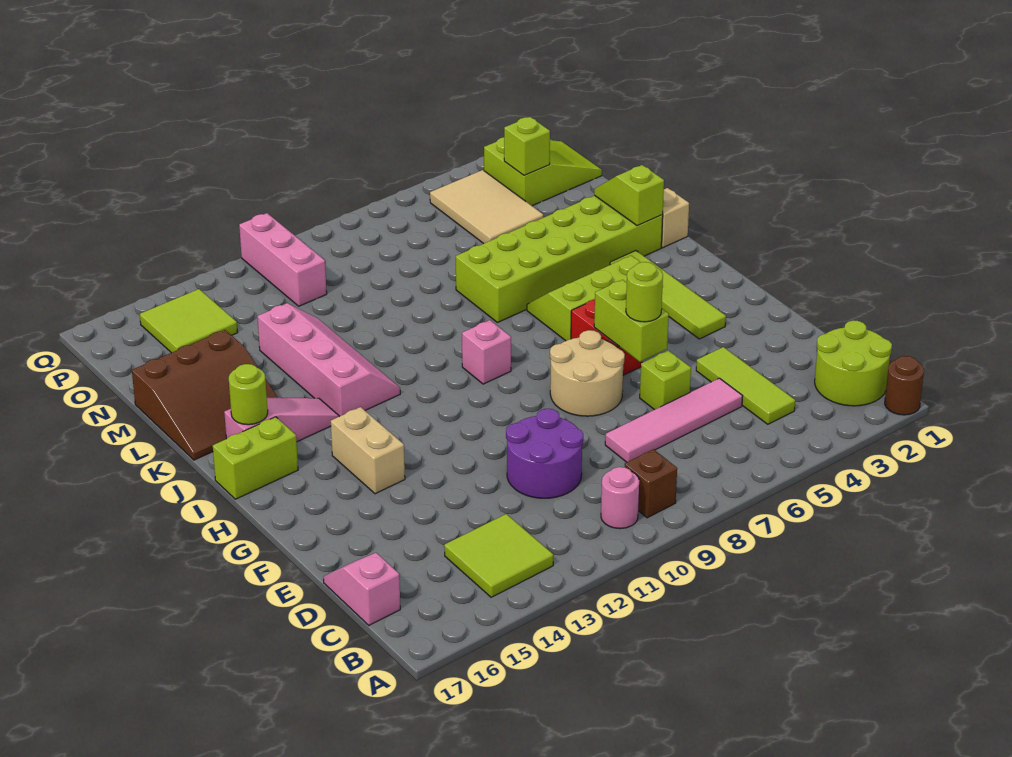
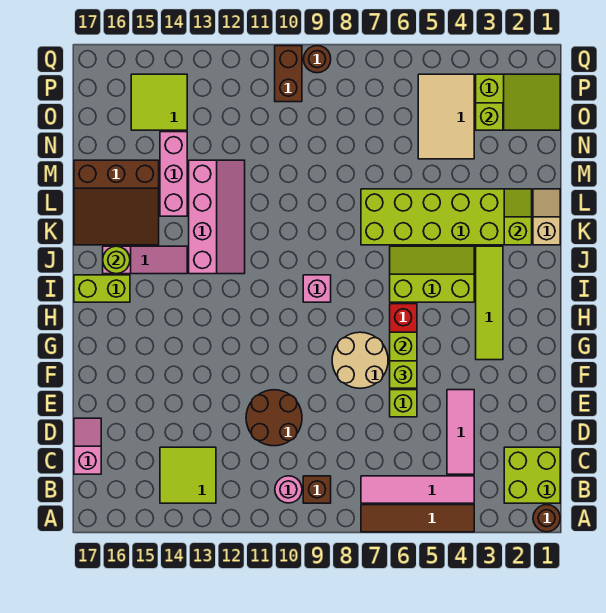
none -> brown 1x4 tile [361,505,474,532]
lime 2x2 round brick [815,320,892,406] -> lime 2x2 brick [504,447,560,503]
lime 1x3 tile [696,347,795,424] -> pink 1x3 tile [447,390,474,474]
pink 1x4 tile [605,378,743,462] -> pink 1x4 tile moved to [361,476,474,503]
purple 2x2 round brick [506,409,583,498] -> brown 2x2 round brick [246,390,302,446]
lime 1x1 round brick [626,262,663,322] -> lime 1x1 brick [390,361,417,388]
tan 1x2 brick [331,407,405,494] -> none
pink 1x3 brick [239,213,327,306] -> pink 1x3 brick moved to [160,132,187,216]
none -> brown 1x2 brick [275,46,302,102]
none -> brown 1x1 round brick [304,46,331,73]

